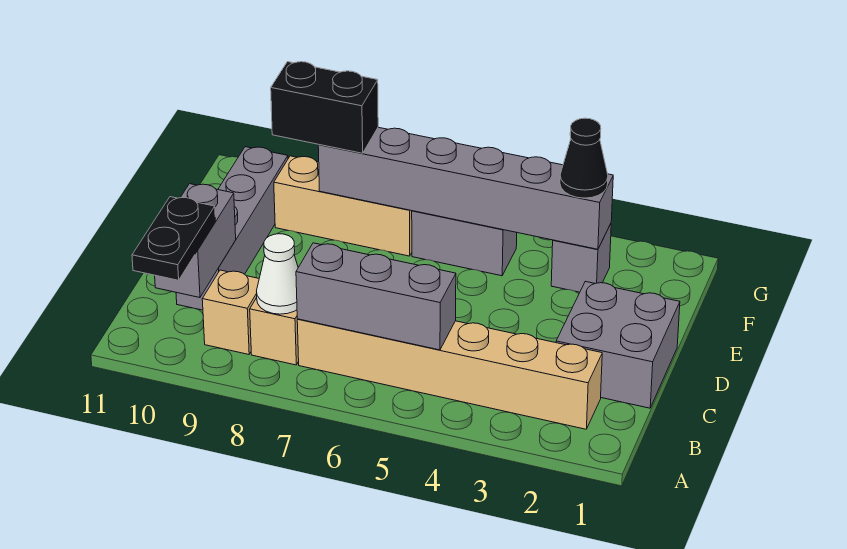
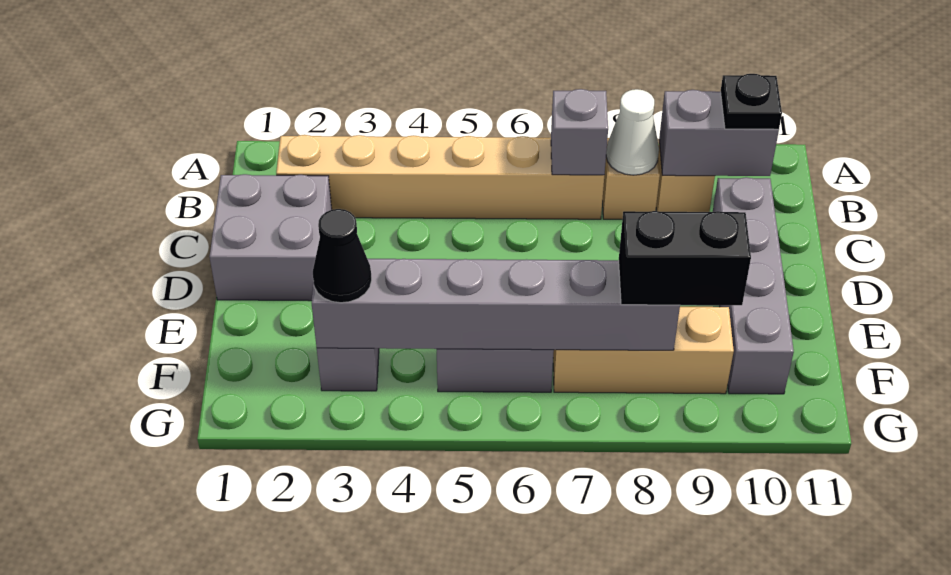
black 1x2 plate [132,197,215,280] -> black 1x1 plate [721,74,782,129]
grey 1x3 brick [296,243,456,350] -> grey 1x1 brick [551,89,608,175]
grey 1x2 brick [155,184,236,298] -> grey 1x2 brick turned to [659,90,779,176]

